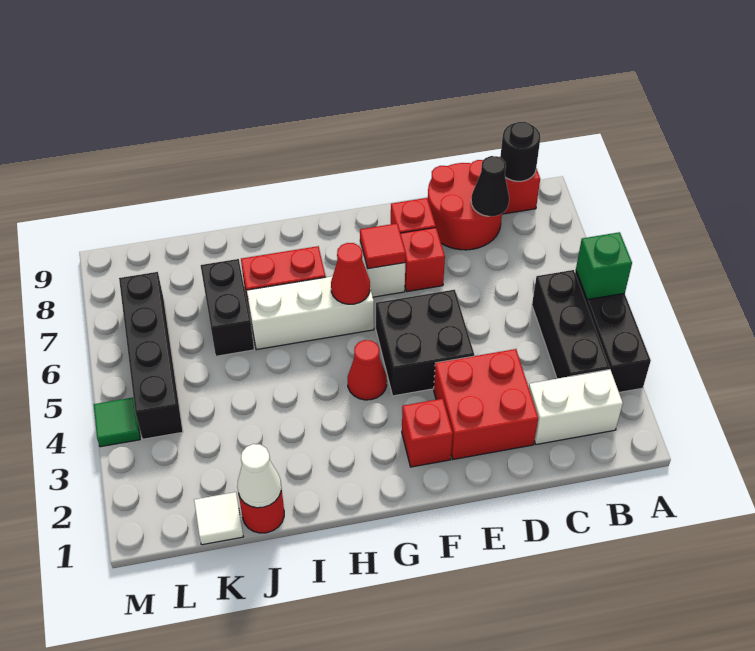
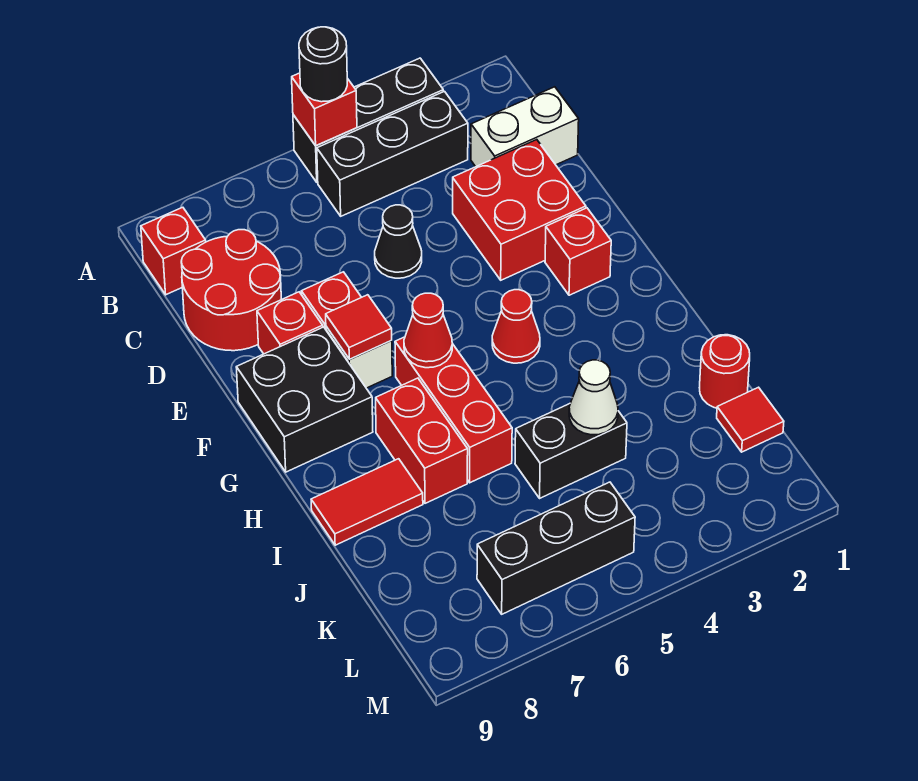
green 1x1 brick [576,232,632,300] -> red 1x1 brick [292,73,357,146]
white 1x2 brick [529,369,623,444] -> white 1x2 brick turned to [471,87,579,167]
black 1x1 round brick [500,122,541,181] -> black 1x1 round brick moved to [299,27,347,102]
black 1x1 cone [471,156,509,216] -> black 1x1 cone moved to [375,205,422,278]
black 2x2 brick [376,290,474,396] -> black 2x2 brick moved to [236,327,373,472]
white 1x3 brick [247,276,374,350] -> red 1x3 brick [395,337,512,483]
none -> red 1x2 tile [311,459,423,545]
white 1x1 cone [237,444,281,508] -> white 1x1 cone moved to [569,360,618,435]
black 1x2 brick [201,259,254,356] -> black 1x2 brick moved to [515,404,627,498]
white 1x1 tile [194,492,243,545] -> red 1x1 tile [717,387,784,452]
black 1x4 brick [119,272,183,439] -> black 1x3 brick [477,482,635,614]
green 1x1 tile [94,398,140,447] -> none

